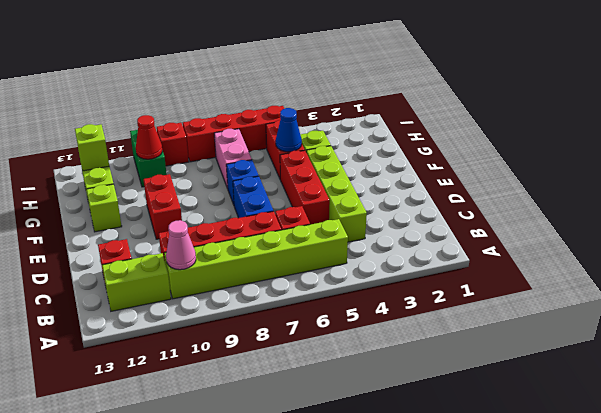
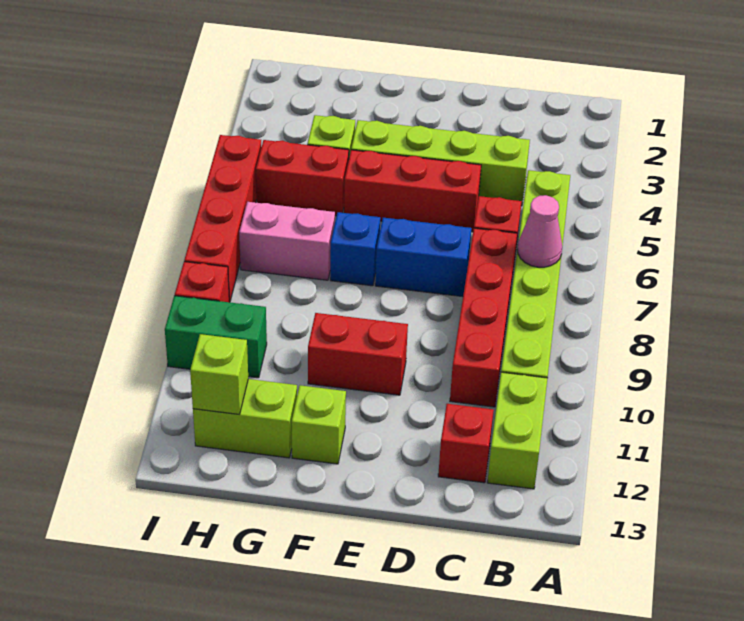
pink 1x1 cone [166,220,196,270] -> pink 1x1 cone moved to [518,195,562,267]
blue 1x1 cone [276,108,302,152] -> none
red 1x1 cone [136,115,162,159] -> none

